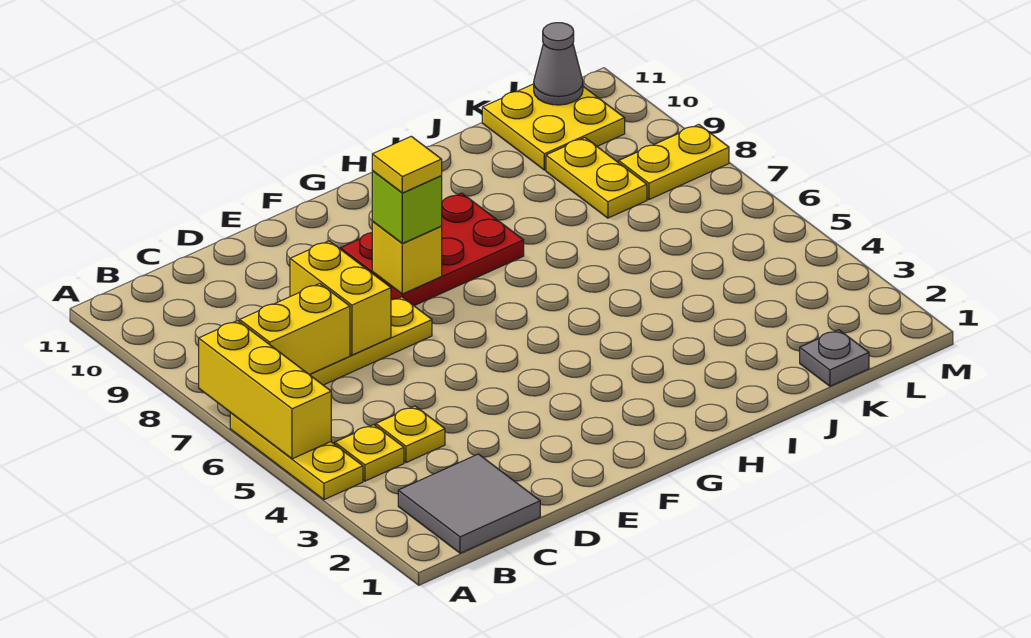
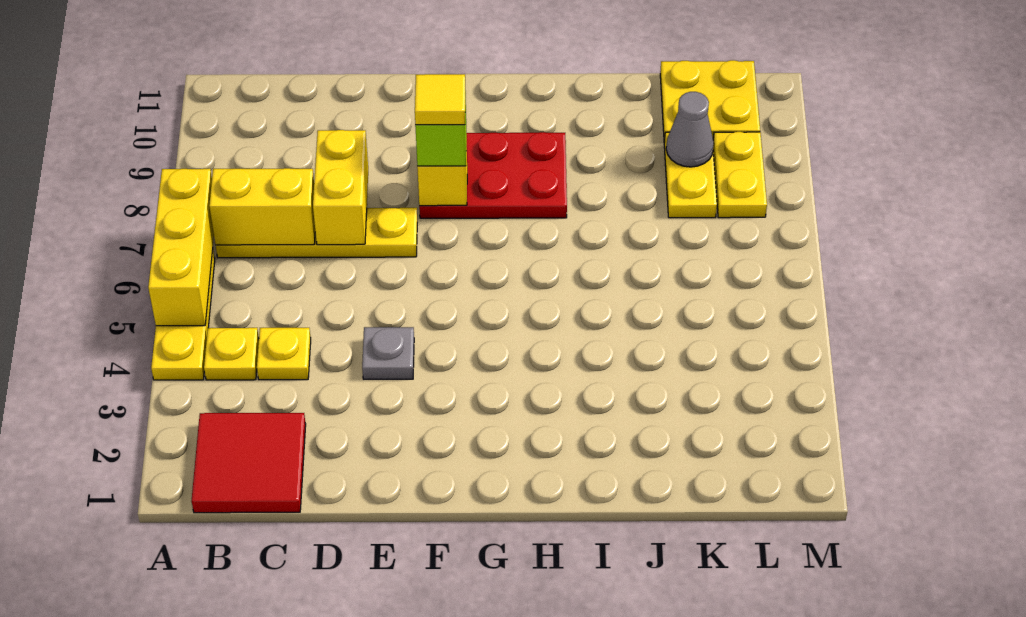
grey 2x2 tile [398,454,540,553] -> red 2x2 tile [191,413,306,513]
grey 1x1 plate [800,330,869,386] -> grey 1x1 plate moved to [362,327,414,379]
yellow 1x2 plate [619,125,729,199] -> yellow 1x2 plate turned to [713,132,767,218]
grey 1x1 cone [534,23,583,105] -> grey 1x1 cone moved to [666,92,714,167]

